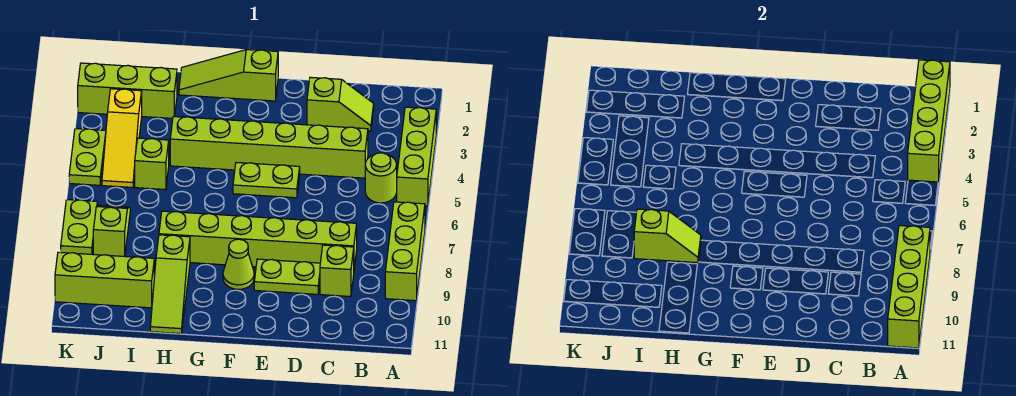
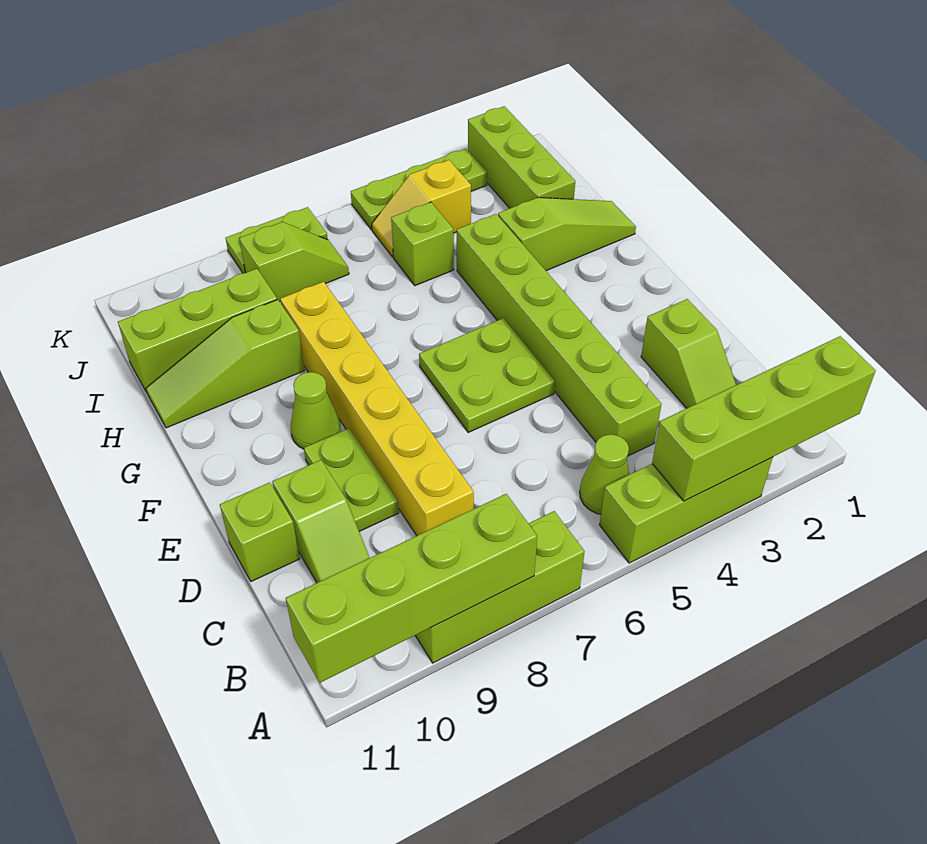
lime 1x1 round brick [365,153,397,203] -> lime 1x1 cone [580,435,629,514]
lime 1x6 brick [159,211,357,268] -> yellow 1x6 brick [280,282,474,536]
lime 1x1 brick [320,245,354,297] -> lime 1x1 brick moved to [220,482,300,581]
lime 1x2 plate [233,162,300,198] -> lime 2x2 plate [419,318,555,432]
lime 1x3 slope [179,50,278,101] -> lime 1x3 slope turned to [498,198,636,271]
lime 1x2 slope [634,209,701,263] -> lime 1x2 slope moved to [272,460,370,583]
lime 1x3 brick [55,252,154,308] -> lime 1x3 brick turned to [118,269,277,392]
yellow 1x3 slope [102,89,142,187] -> yellow 1x2 slope [372,160,471,257]
lime 1x2 plate [69,129,106,185] -> lime 1x3 plate [351,149,487,229]

